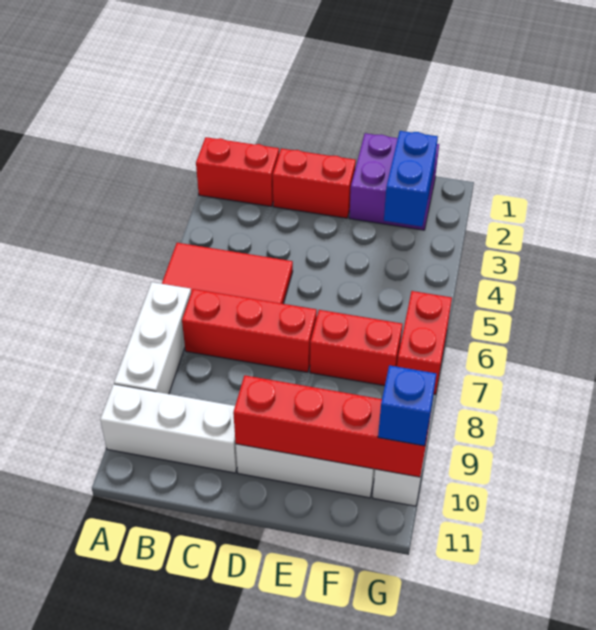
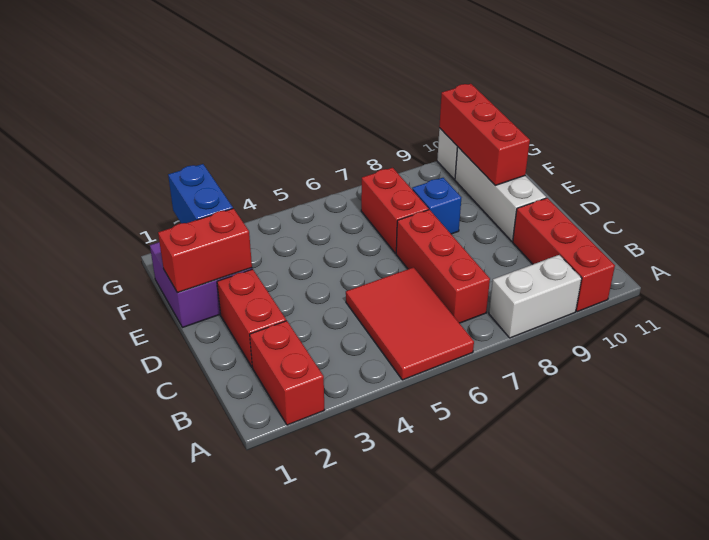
white 1x3 brick [114,282,191,394] -> white 1x2 brick [489,255,582,338]
white 1x3 brick [100,384,237,473] -> red 1x3 brick [513,198,615,312]
red 1x4 brick [233,375,431,477] -> red 1x3 brick [439,84,530,185]
blue 1x2 brick [384,131,438,227] -> blue 1x2 brick turned to [168,164,233,223]
red 1x2 brick [397,291,452,394] -> red 1x2 brick moved to [158,208,252,293]
blue 1x1 brick [378,365,436,446] -> blue 1x1 brick moved to [412,178,461,234]

